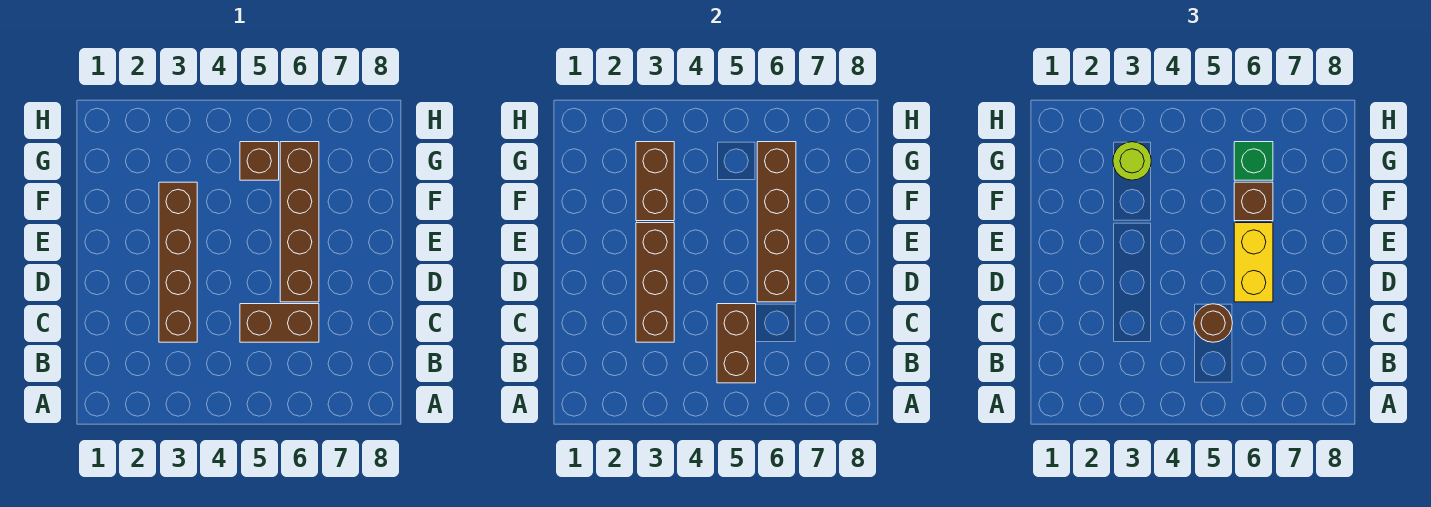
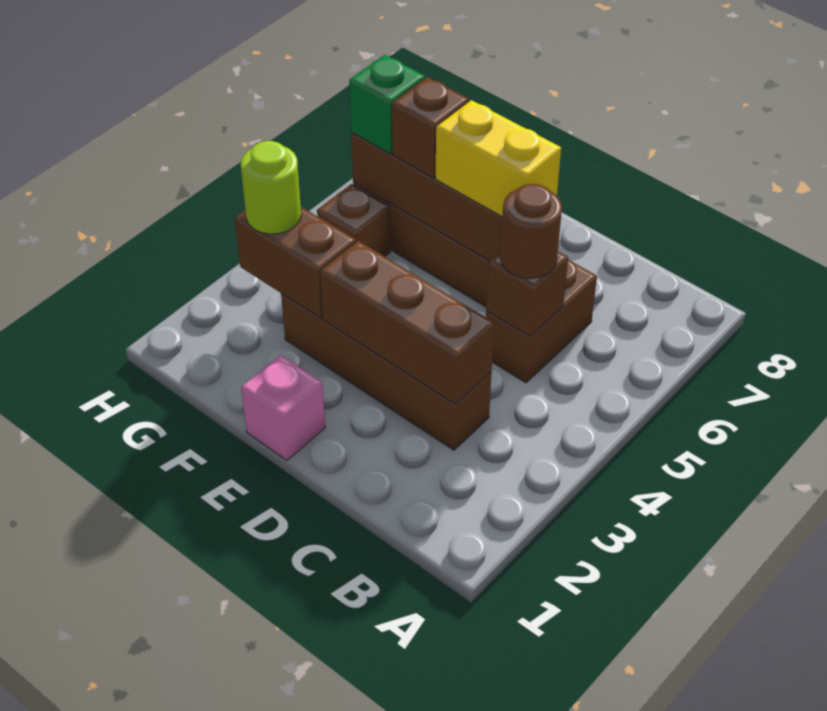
brown 1x2 brick [717,304,756,383] -> brown 1x1 brick [486,251,568,336]
none -> pink 1x1 brick [241,355,325,460]

